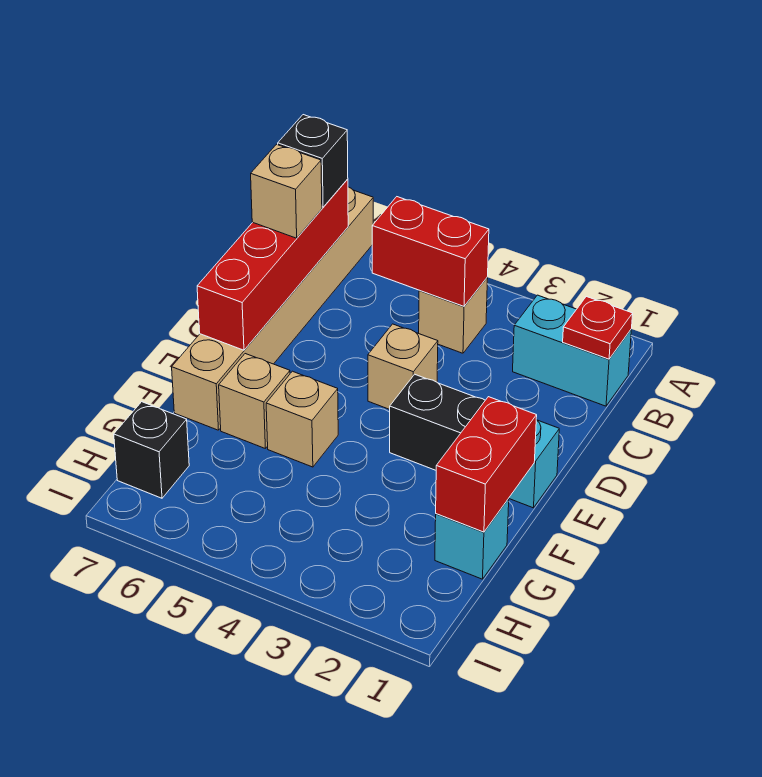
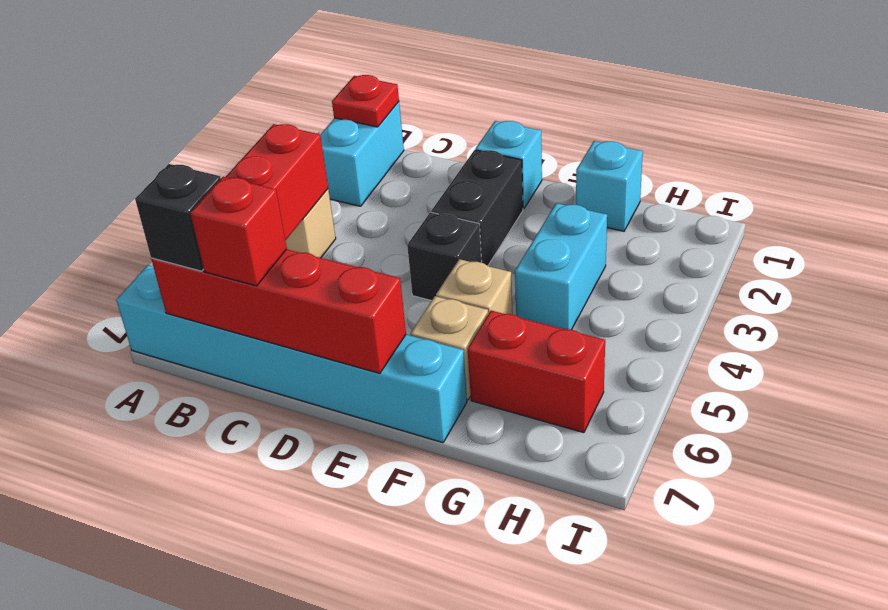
tan 1x6 brick [172,187,373,430] -> cyan 1x6 brick [116,265,467,443]
tan 1x1 brick [251,144,322,238] -> red 1x1 brick [190,177,287,286]
tan 1x1 brick [368,324,438,409] -> none
red 1x2 brick [436,397,537,532] -> red 1x2 brick moved to [468,311,605,433]
none -> cyan 1x2 brick [515,203,607,330]
black 1x1 brick [114,402,189,498] -> black 1x1 brick moved to [407,212,482,301]

